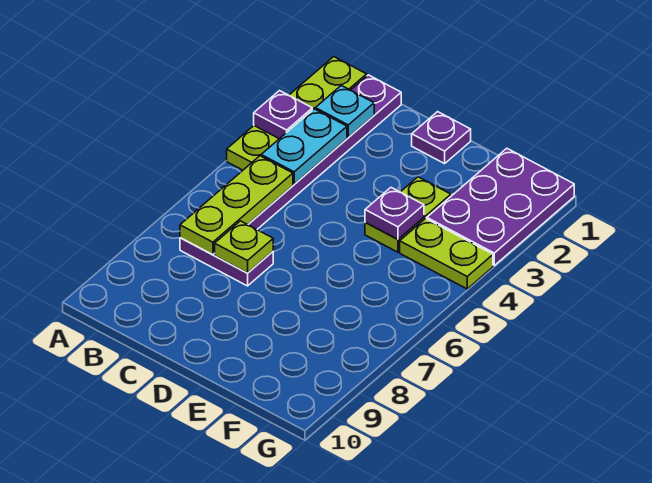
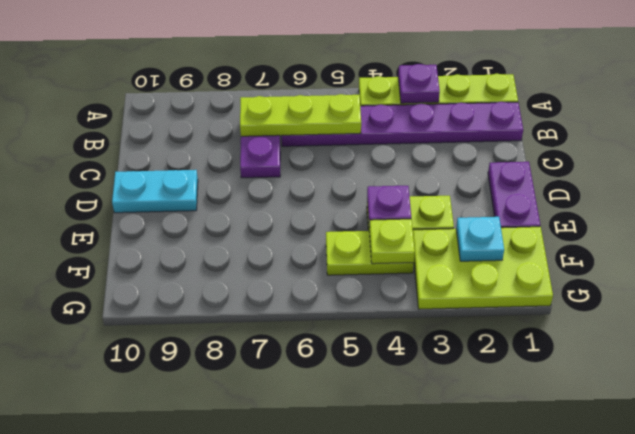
cyan 1x1 plate [315,85,374,138] -> cyan 1x1 plate moved to [456,217,504,261]
cyan 1x2 plate [261,109,347,184] -> cyan 1x2 plate moved to [112,170,198,213]
lime 1x1 plate [215,221,273,273] -> lime 1x1 plate moved to [369,219,415,264]
purple 1x1 plate [412,112,471,164] -> purple 1x2 plate [488,162,540,228]
purple 2x3 plate [427,148,574,265] -> lime 2x3 plate [413,227,553,309]
lime 1x2 plate [400,219,493,289] -> lime 1x2 plate turned to [326,231,414,275]

